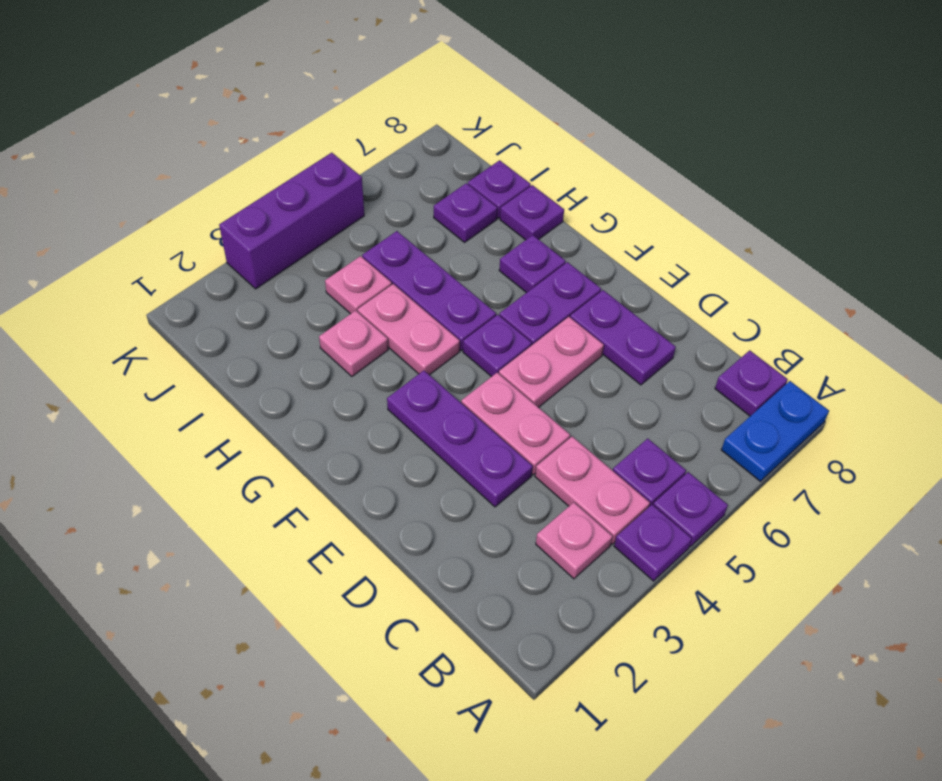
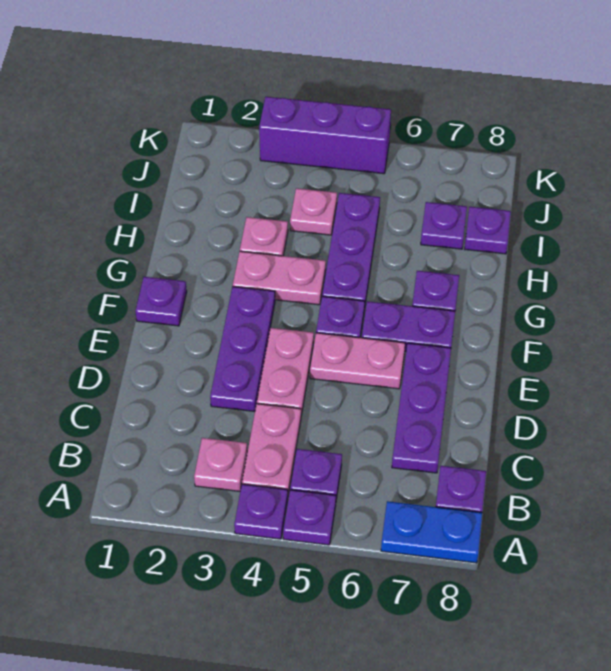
purple 1x2 plate [570,290,676,385] -> purple 1x3 plate [392,343,451,473]
pink 1x2 plate [358,284,460,375] -> pink 1x2 plate turned to [233,251,326,305]
purple 1x1 plate [500,185,564,240] -> purple 1x1 plate moved to [135,277,187,326]

